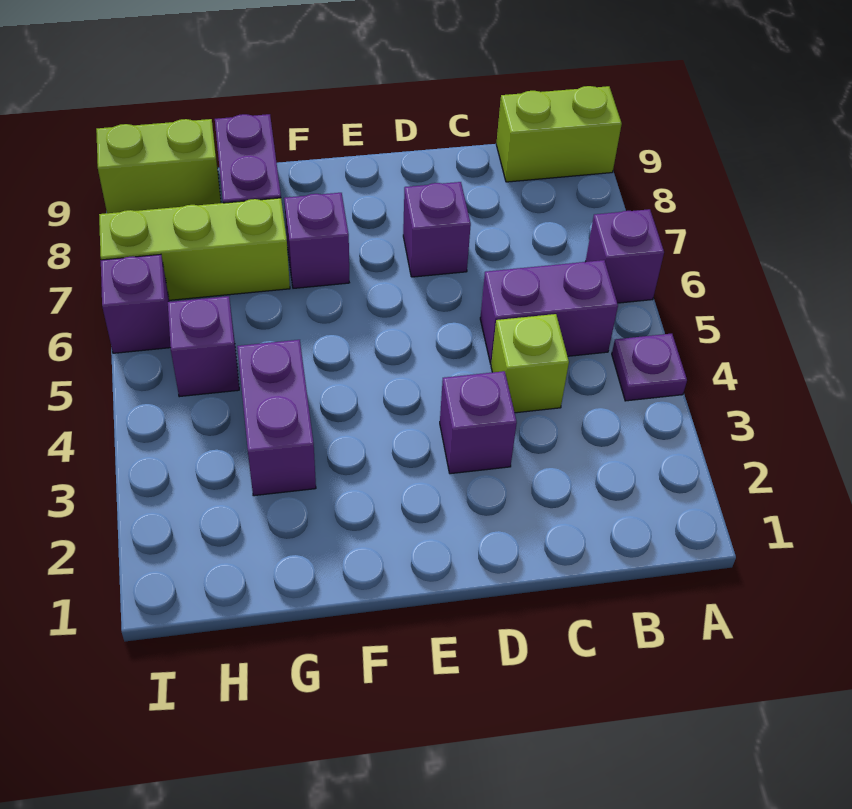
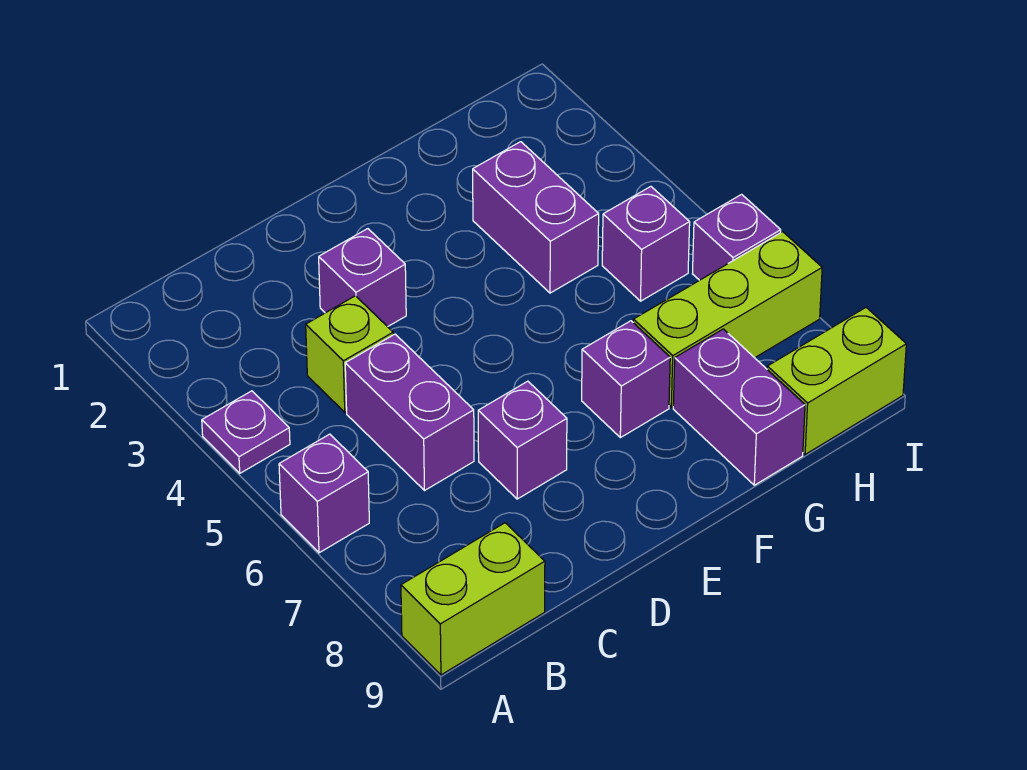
purple 1x2 brick [480,260,618,364] -> purple 1x2 brick turned to [345,334,474,490]

